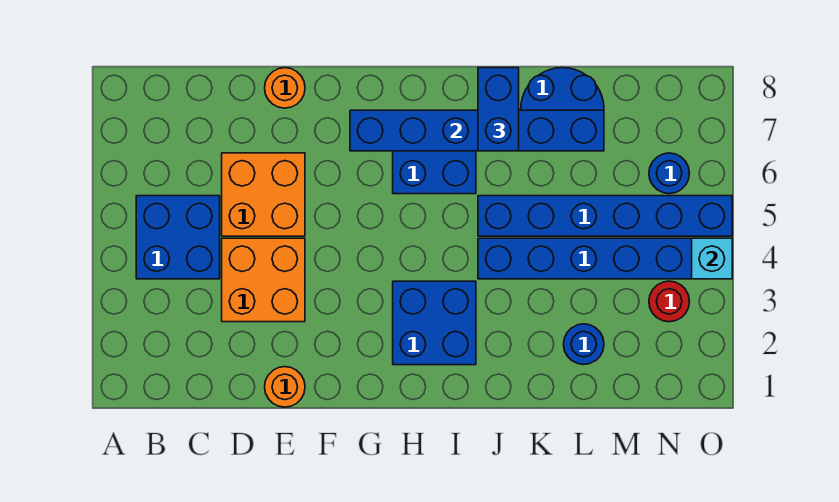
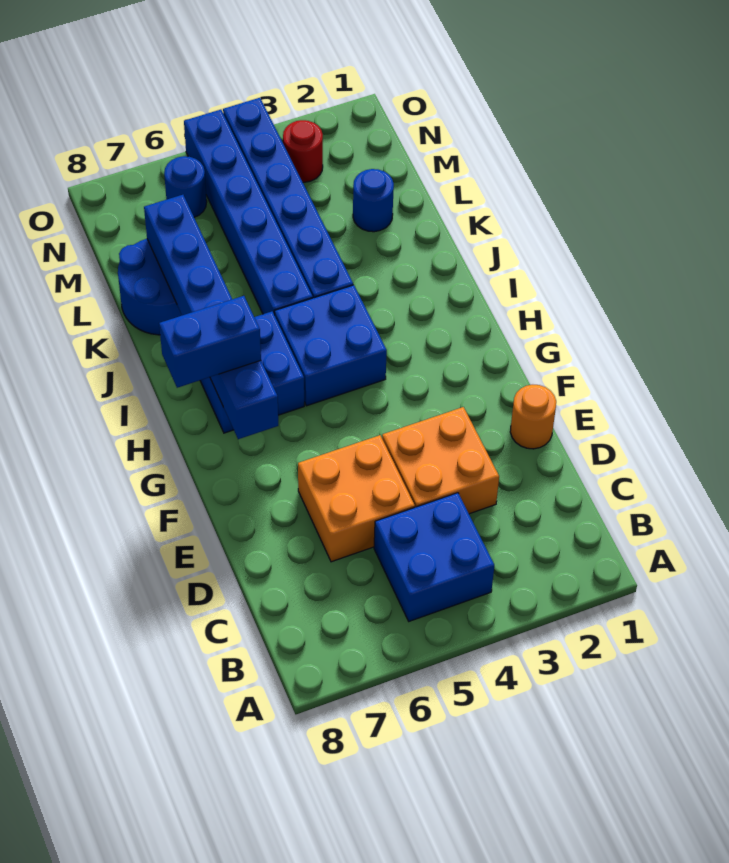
orange 1x1 round brick [265,68,305,108] -> none
blue 2x2 brick [393,281,476,365] -> blue 2x2 brick moved to [274,285,387,406]
blue 1x2 brick [478,68,519,151] -> blue 1x2 brick moved to [159,296,261,388]
cyan 1x1 brick [692,238,732,279] -> none

